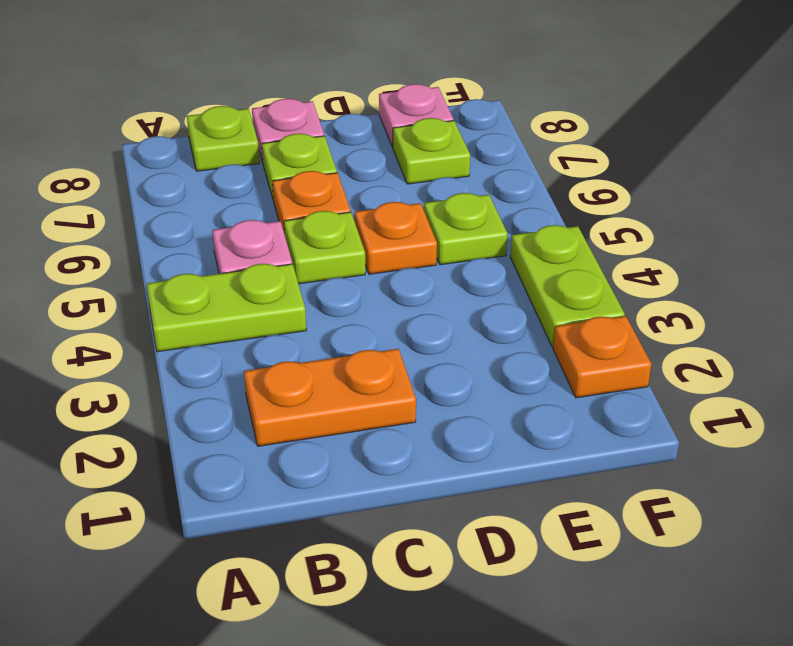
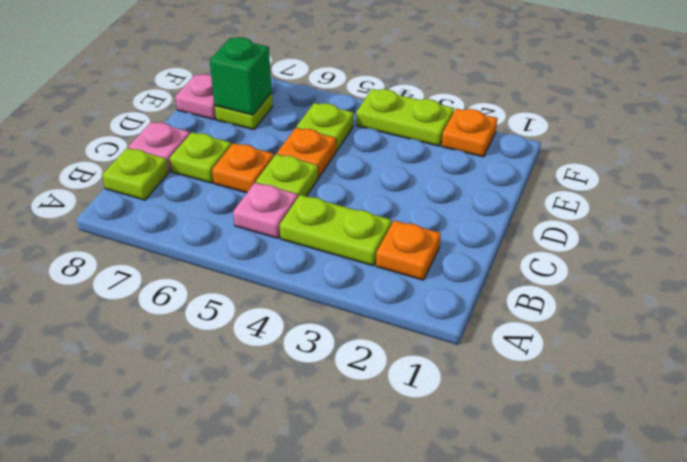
lime 1x2 plate [147,264,306,352] -> lime 1x2 plate turned to [280,195,392,266]
orange 1x2 plate [244,349,416,446] -> orange 1x1 plate [376,220,441,280]
none -> green 1x1 brick [210,37,272,115]

